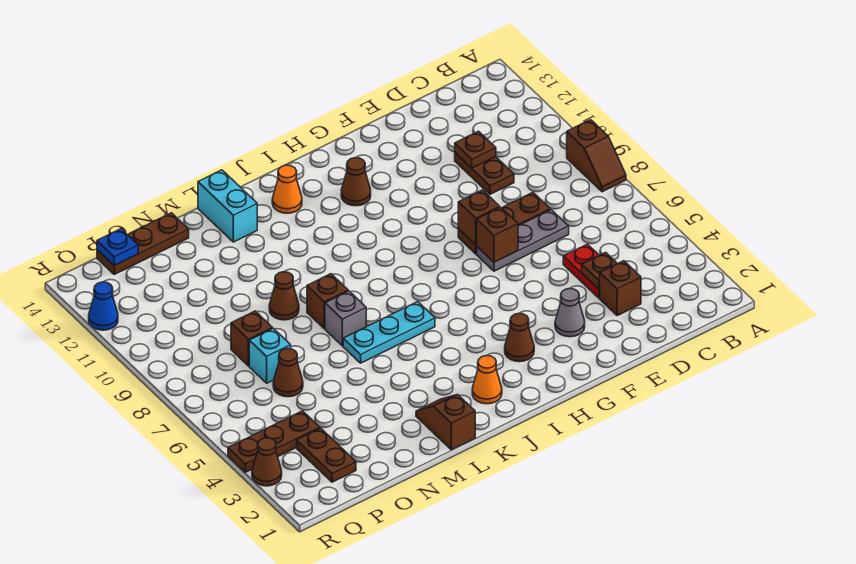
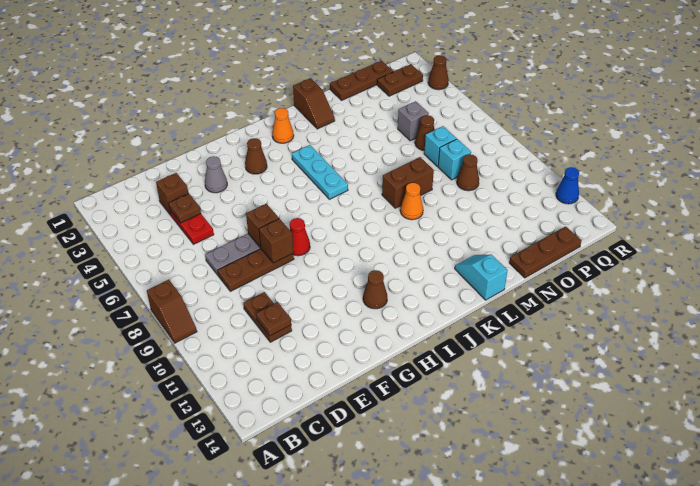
brown 1x2 slope [567,120,626,192] -> brown 1x2 slope turned to [147,280,197,343]
none -> red 1x1 cone [290,218,310,256]
cyan 1x3 plate [343,302,435,363] -> cyan 1x3 plate turned to [292,145,348,199]
orange 1x1 cone [272,165,302,213] -> orange 1x1 cone moved to [400,183,423,220]
grey 1x1 brick [325,291,366,346] -> grey 1x1 brick moved to [398,101,429,141]
brown 1x1 brick [307,274,348,329] -> brown 1x2 brick [382,157,434,208]
cyan 1x2 brick [198,170,257,242] -> cyan 1x2 slope [455,254,508,300]
brown 1x1 cone [269,272,299,320] -> brown 1x1 cone moved to [457,154,479,191]
brown 1x1 brick [231,311,272,366] -> cyan 1x1 brick [438,139,471,180]
brown 1x2 plate [297,428,356,482] -> brown 1x2 plate turned to [377,64,423,96]
brown 1x3 plate [228,411,320,472] -> brown 1x3 plate moved to [330,61,393,100]
blue 1x1 plate [97,229,138,266] -> none

